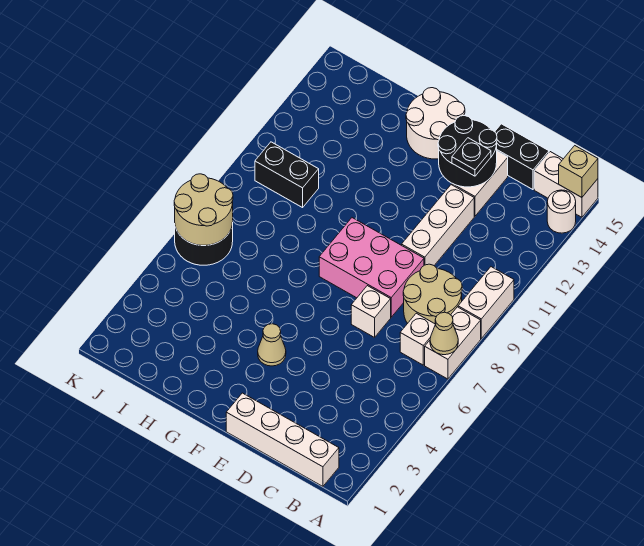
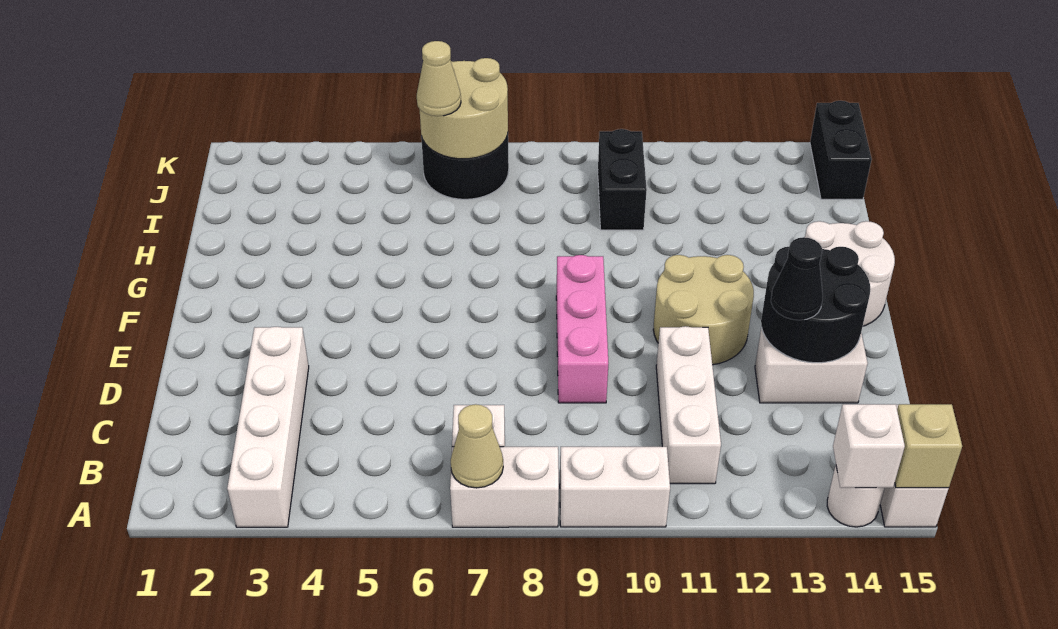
white 1x4 brick [226,393,339,486] -> white 1x4 brick moved to [227,327,309,527]
tan 2x2 round brick [403,264,462,324] -> tan 2x2 round brick moved to [653,255,754,365]
black 1x2 brick [495,124,549,190] -> black 1x2 brick moved to [810,101,872,199]
white 1x1 brick [351,286,391,337] -> white 1x1 brick moved to [833,404,905,488]
pink 2x3 brick [319,218,424,317] -> pink 1x3 brick [556,255,608,403]
white 1x3 brick [402,185,474,265] -> white 1x3 brick turned to [656,326,721,484]
black 1x1 plate [452,138,491,176] -> black 1x1 cone [771,237,823,320]
tan 1x1 cone [258,324,286,366] -> tan 1x1 cone moved to [417,41,461,116]

